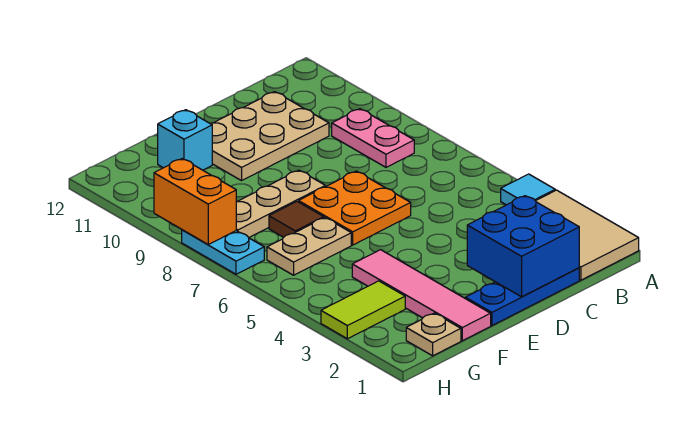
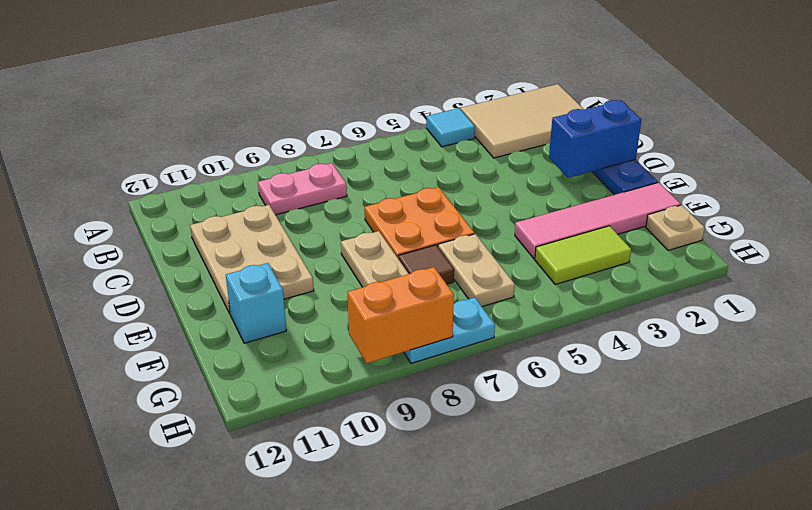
blue 2x2 brick [467,196,579,297] -> blue 1x2 brick [549,100,641,178]
lime 1x2 tile [321,281,405,339] -> lime 1x2 tile turned to [535,226,631,285]

